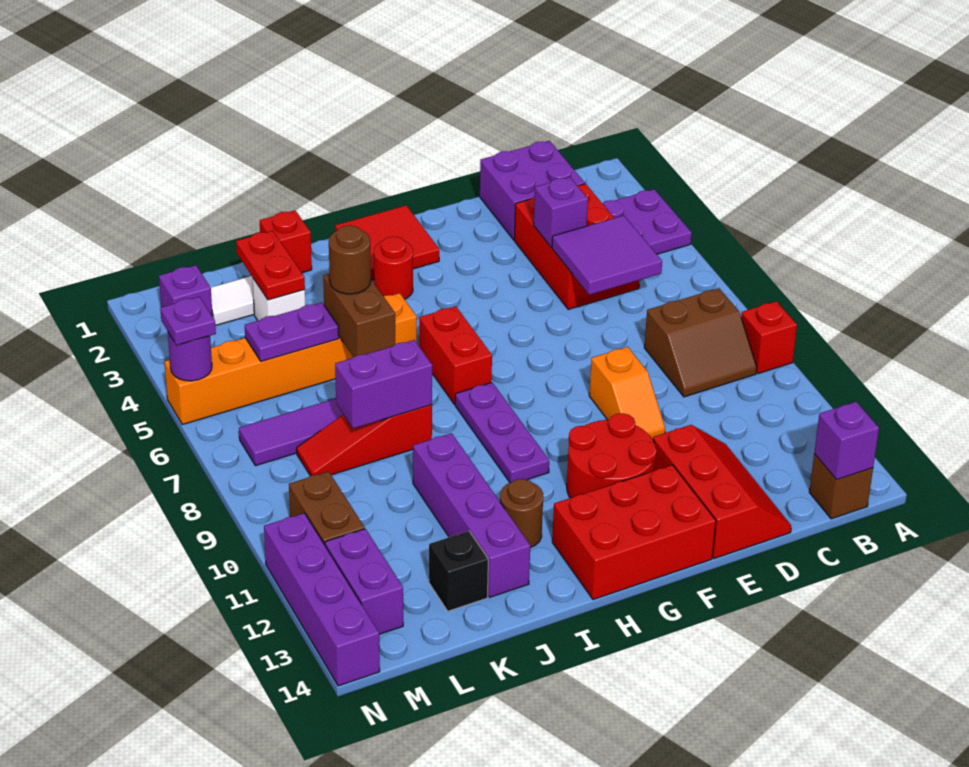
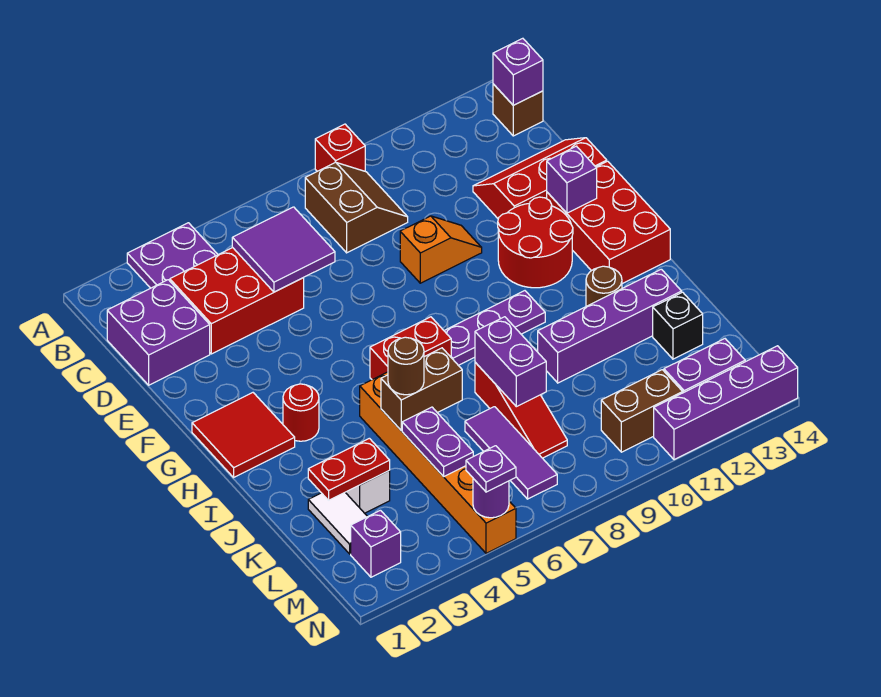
purple 1x1 brick [534,177,588,247] -> purple 1x1 brick moved to [547,146,597,213]
red 1x1 brick [260,210,312,273] -> none

